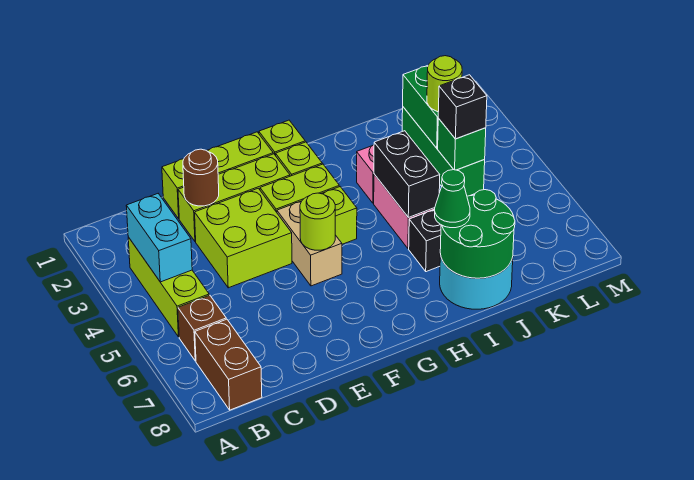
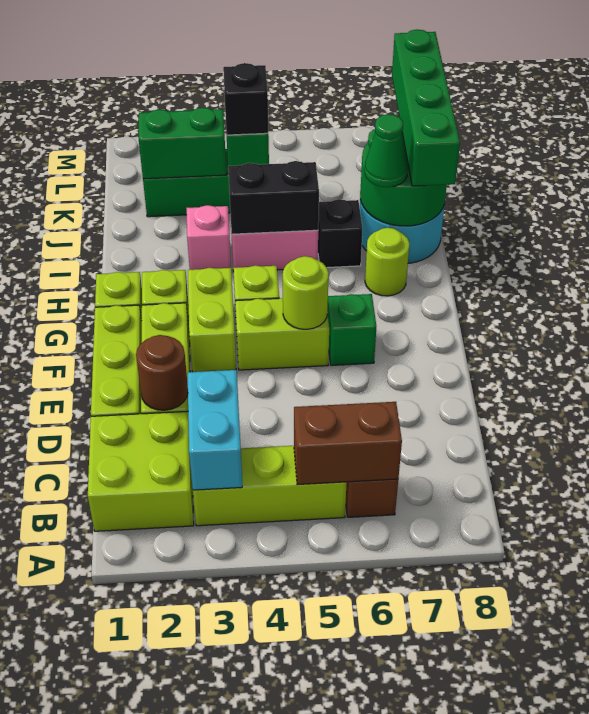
cyan 1x2 brick [126,194,192,282] -> cyan 1x2 brick turned to [188,370,242,490]
brown 1x2 brick [195,319,262,410] -> brown 1x2 brick moved to [294,402,402,485]
lime 2x2 brick [195,188,292,288] -> lime 2x2 brick moved to [88,411,194,531]
tan 1x2 brick [277,201,342,286] -> lime 1x2 brick [235,298,329,370]
none -> green 1x1 brick [327,294,376,365]
none -> green 1x4 brick [392,29,460,186]
lime 1x1 round brick [427,56,462,112] -> lime 1x1 round brick moved to [365,228,409,296]

